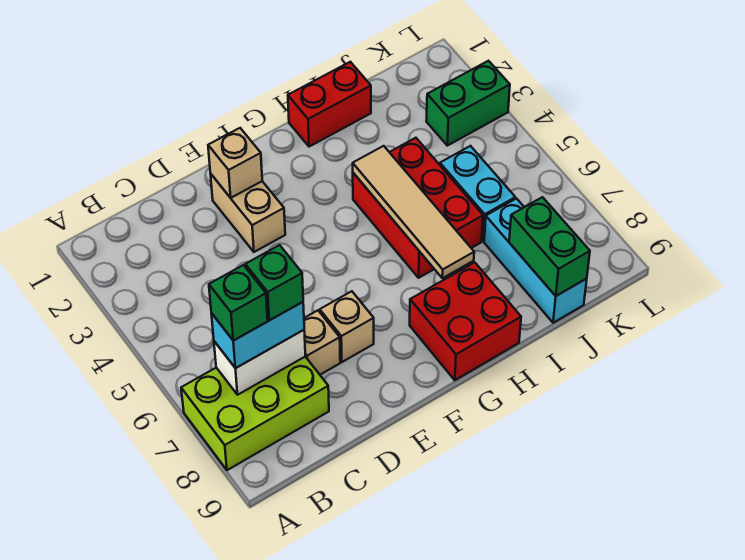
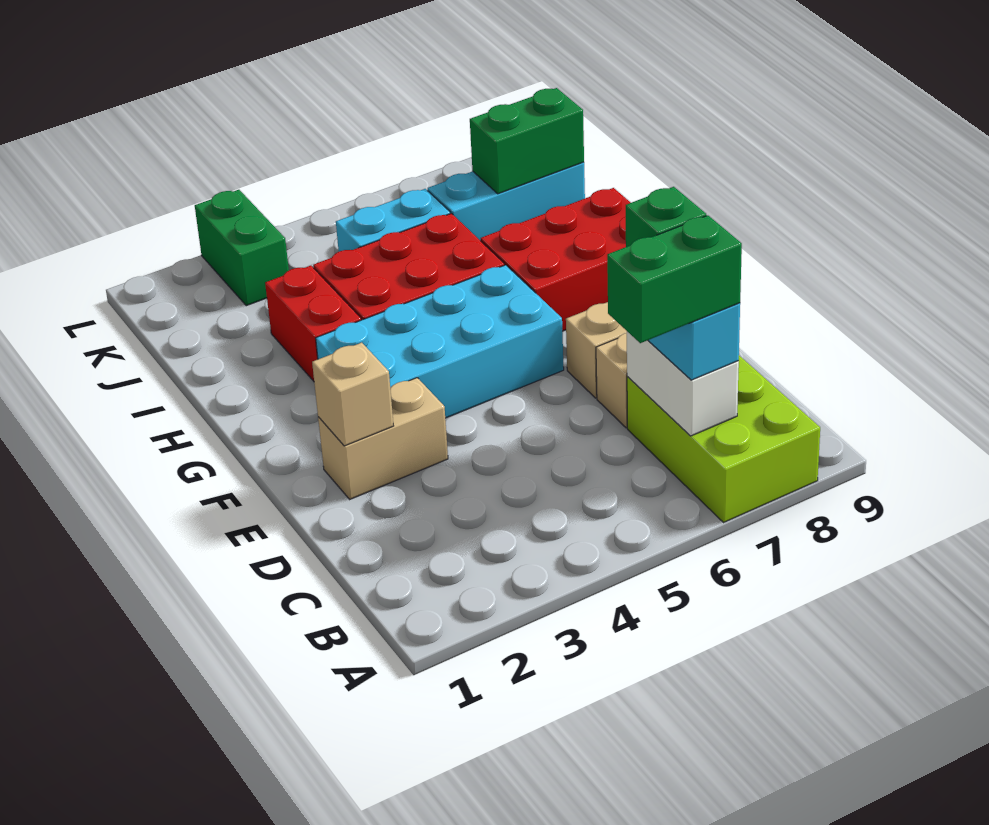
green 1x1 brick [209,265,268,341] -> green 1x2 brick [607,215,742,343]
none -> cyan 2x4 brick [316,265,564,418]
red 2x2 brick [410,262,521,380] -> red 2x3 brick [481,188,631,331]
red 1x2 brick [288,62,371,147] -> red 1x2 brick moved to [265,266,361,381]
tan 1x4 tile [353,146,474,278] -> none

